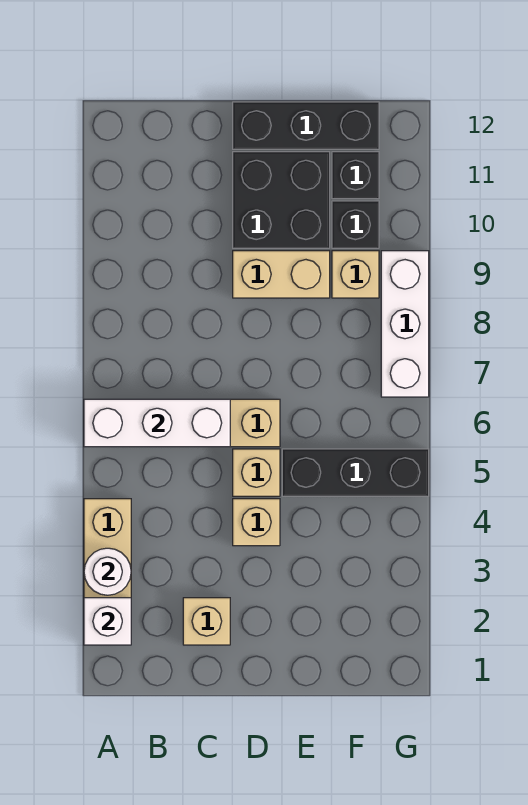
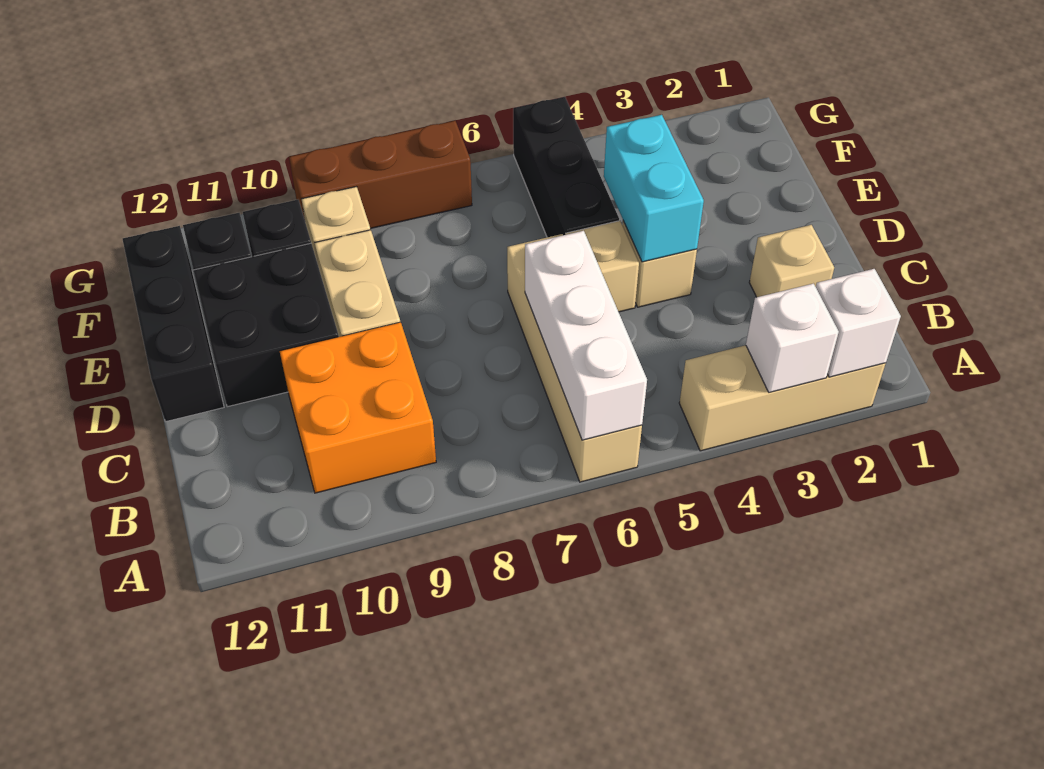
white 1x1 round brick [84,548,131,595] -> white 1x1 brick [746,284,839,392]
none -> orange 2x2 brick [280,322,436,493]
none -> cyan 1x2 brick [604,115,704,262]
white 1x3 brick [381,251,429,397] -> brown 1x3 brick [289,121,472,229]

